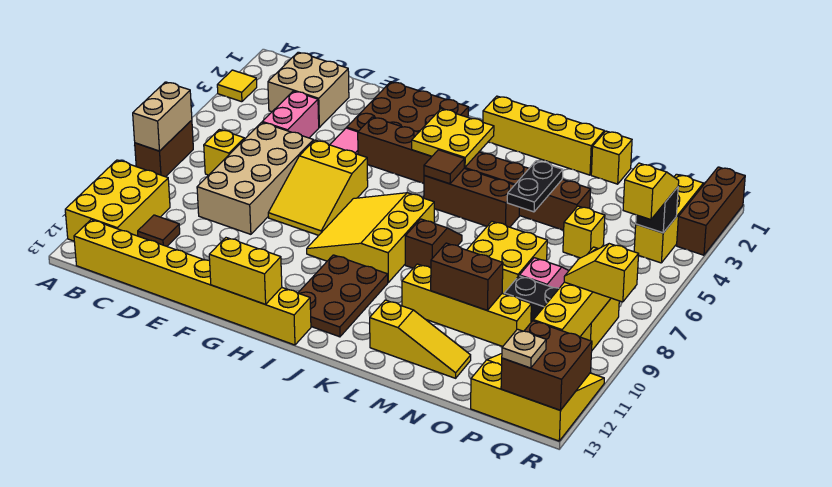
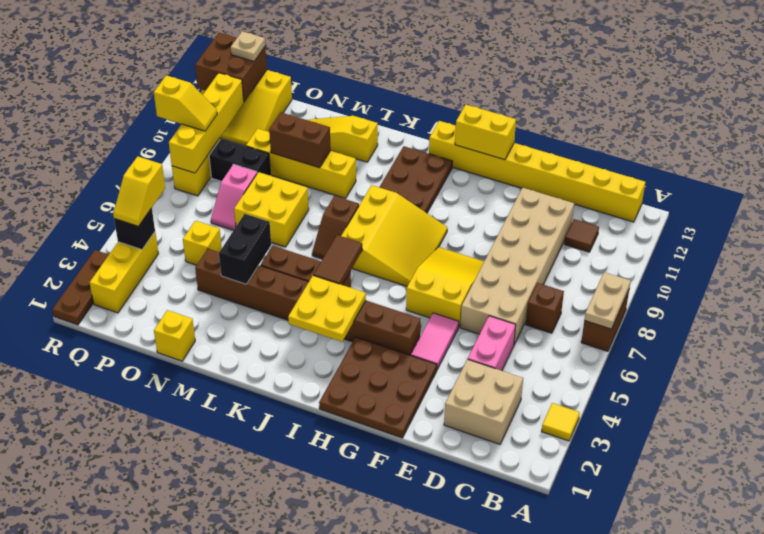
tan 1x2 brick [133,82,192,151] -> tan 1x2 plate [584,272,631,329]
yellow 2x3 brick [65,160,170,241] -> none
yellow 1x1 brick [204,130,244,175] -> brown 1x1 brick [526,283,564,333]
tan 2x4 brick [197,122,313,234] -> tan 2x6 brick [460,188,574,345]
yellow 1x4 brick [483,96,604,175] -> none
brown 1x1 tile [424,150,465,184] -> brown 1x2 tile [313,235,362,285]
black 1x2 plate [507,161,563,212] -> black 1x2 brick [219,214,271,284]
brown 1x3 brick [677,167,745,255] -> brown 1x3 plate [52,250,109,325]

